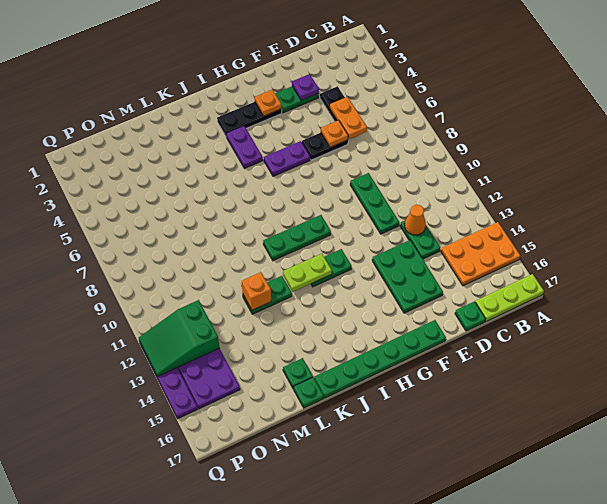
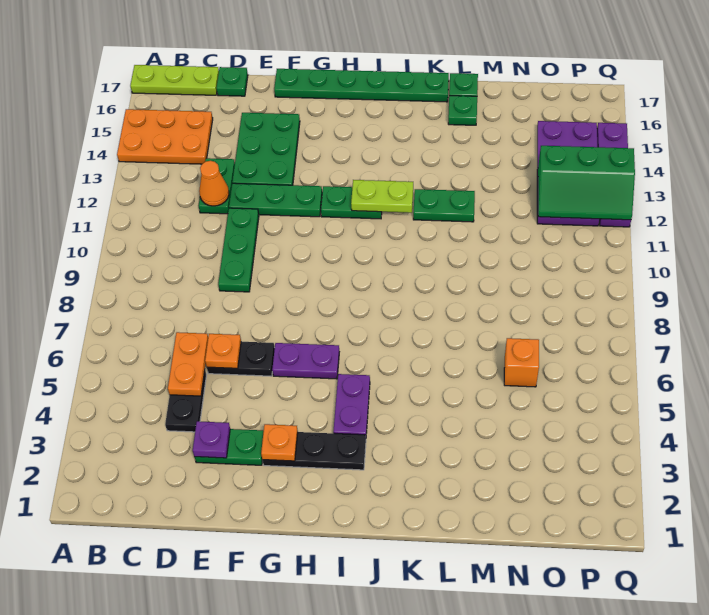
green 1x3 plate [263,215,331,261] -> green 1x3 plate moved to [229,183,322,217]
orange 1x1 brick [242,272,271,310] -> orange 1x1 brick moved to [504,338,539,387]
green 2x3 slope [139,300,220,377] -> green 2x3 slope turned to [538,146,635,220]

